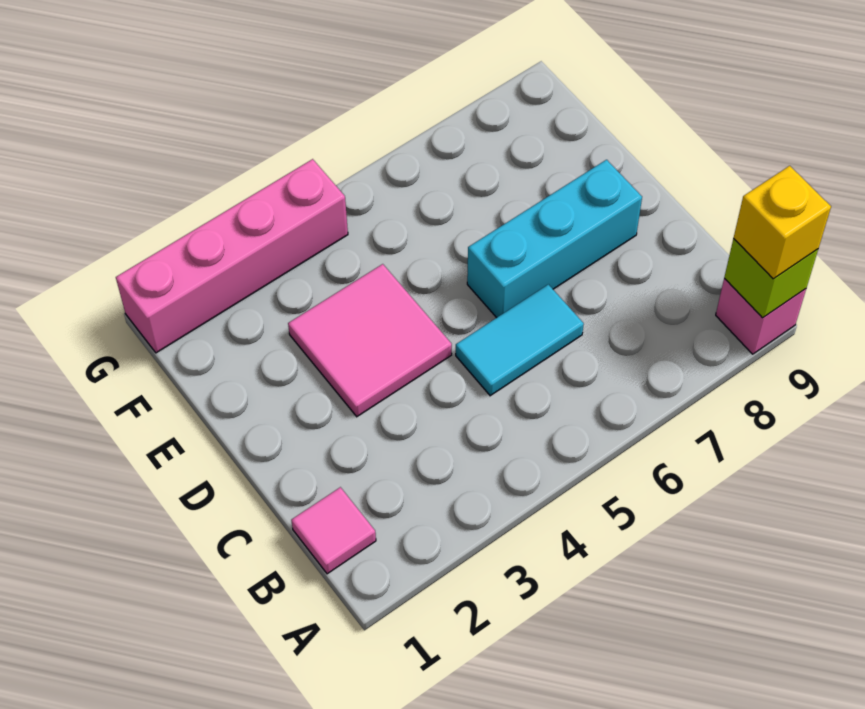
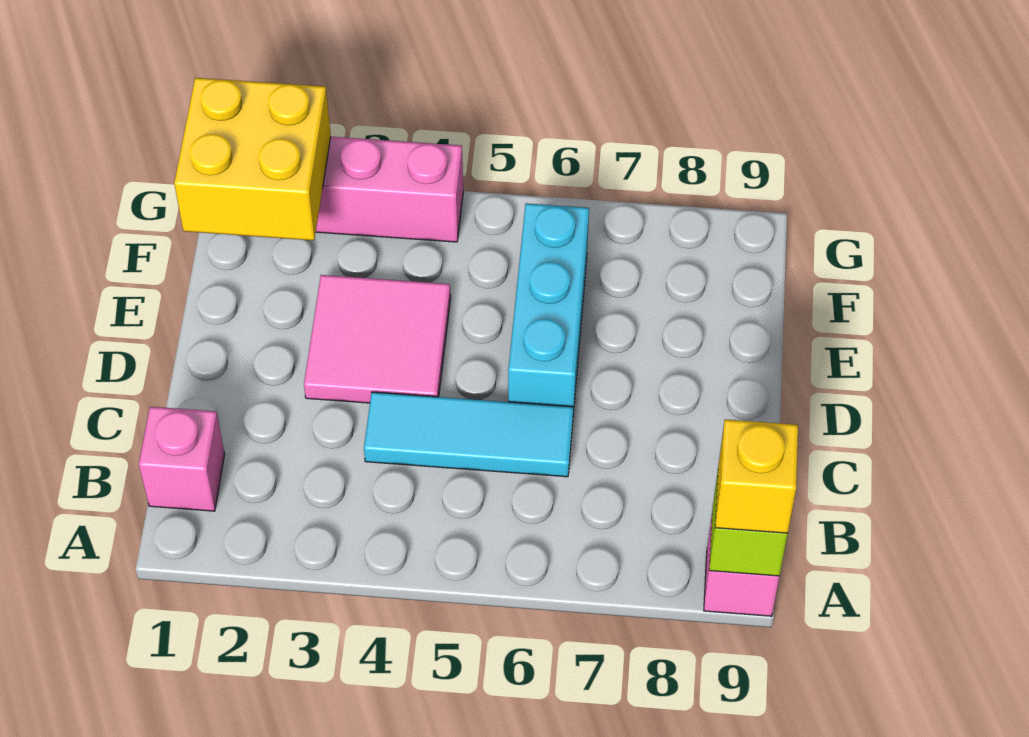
pink 1x1 tile [291,487,376,574] -> pink 1x1 brick [139,407,225,511]
cyan 1x2 tile [456,284,584,396] -> cyan 1x3 tile [364,392,573,477]
cyan 1x3 brick [467,160,642,318] -> cyan 1x3 brick turned to [508,203,589,414]
none -> yellow 2x2 brick [174,78,331,240]

